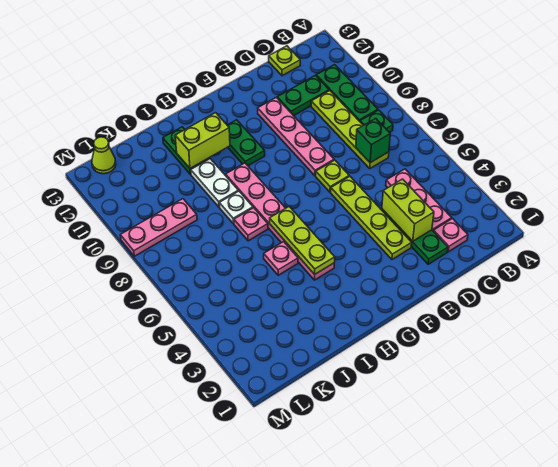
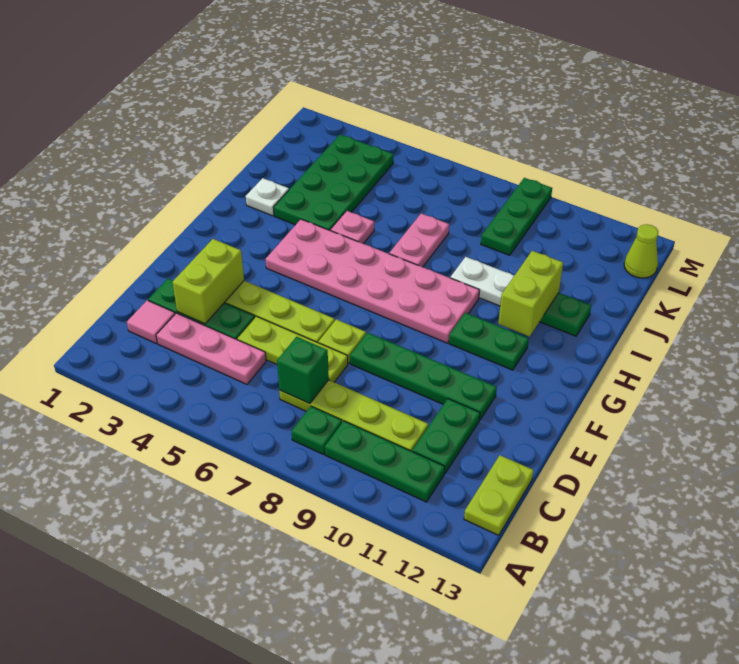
pink 1x1 plate [433,219,468,252] -> pink 1x1 tile [127,300,175,343]
lime 1x1 plate [269,46,300,76] -> lime 1x2 plate [464,455,534,535]
lime 1x2 brick [382,179,434,241] -> lime 1x2 brick turned to [173,239,244,324]
pink 1x4 plate [258,97,334,176] -> green 1x4 plate [350,333,497,420]
pink 1x6 plate [226,163,334,280] -> pink 2x6 plate [266,219,480,343]
lime 1x3 plate [270,207,335,274] -> lime 1x3 plate moved to [237,316,348,382]
none -> green 2x4 plate [273,135,394,230]
pink 1x1 plate [234,208,268,241] -> pink 1x2 plate [389,213,449,267]
white 1x1 plate [219,191,253,224] -> white 1x1 plate moved to [246,178,289,216]
pink 1x3 plate [120,199,197,256] -> green 1x3 plate [481,178,552,255]

